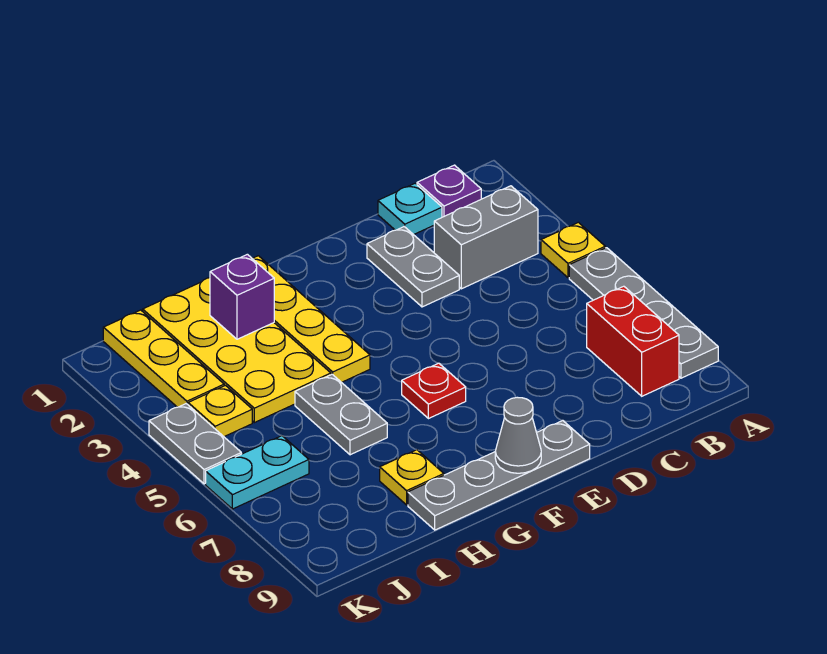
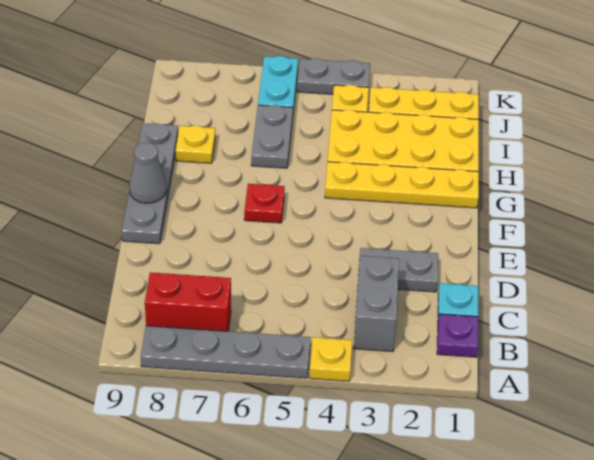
purple 1x1 brick [210,254,274,339] -> none
grey 1x2 plate [295,374,387,455] -> grey 1x2 plate turned to [251,105,293,168]

